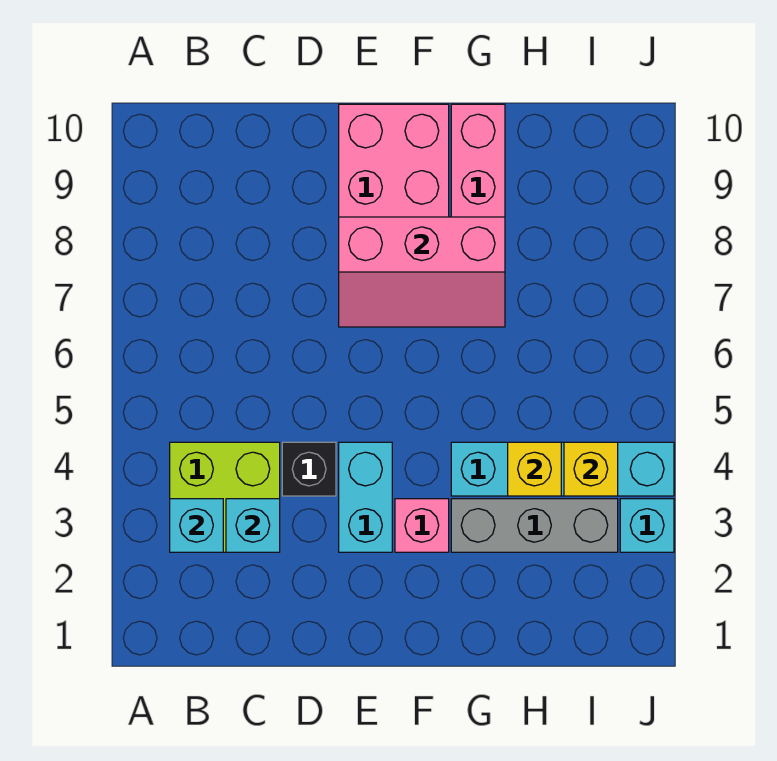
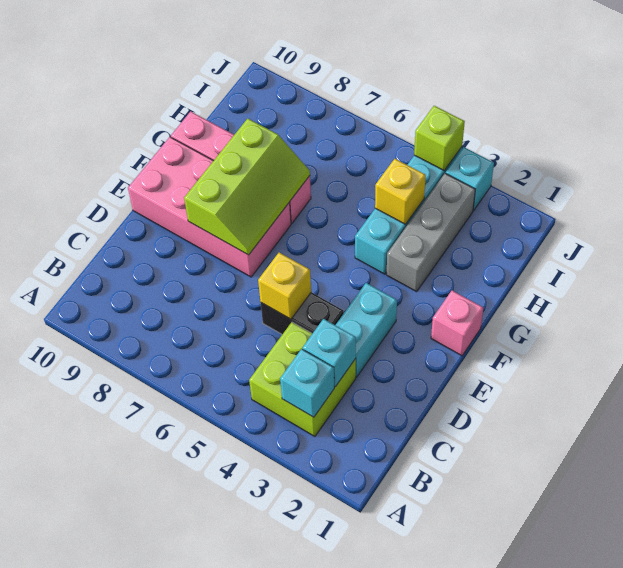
black 1x1 brick [282,442,336,496] -> black 1x2 brick [261,292,344,334]
cyan 1x2 brick [339,442,392,552] -> cyan 1x2 brick turned to [336,283,397,377]
pink 2x3 slope [339,217,505,327] -> lime 2x3 slope [184,119,310,255]
pink 1x1 brick [395,499,449,552] -> pink 1x1 brick moved to [431,291,483,356]
yellow 1x1 brick [564,442,618,496] -> yellow 1x1 brick moved to [258,253,311,319]
none -> lime 1x1 brick [414,106,465,170]

